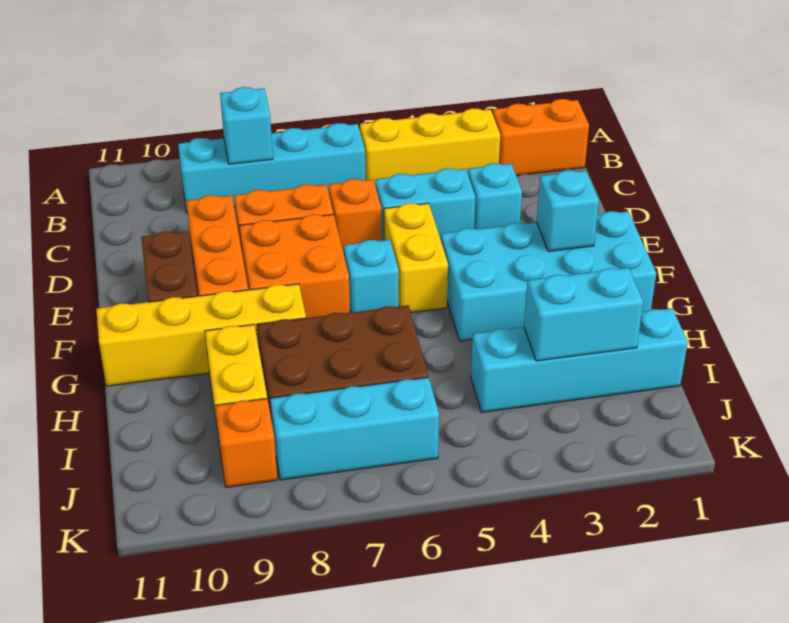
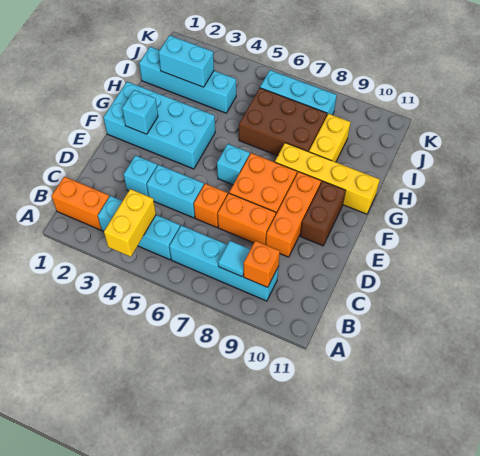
yellow 1x3 brick [360,108,500,187] -> cyan 1x3 brick [98,196,180,260]
cyan 1x1 brick [220,87,273,164] -> cyan 1x1 tile [218,241,251,277]
yellow 1x2 brick [384,203,448,312] -> yellow 1x2 brick moved to [104,189,156,257]
orange 1x1 brick [215,398,277,487] -> orange 1x1 brick moved to [244,241,280,287]

